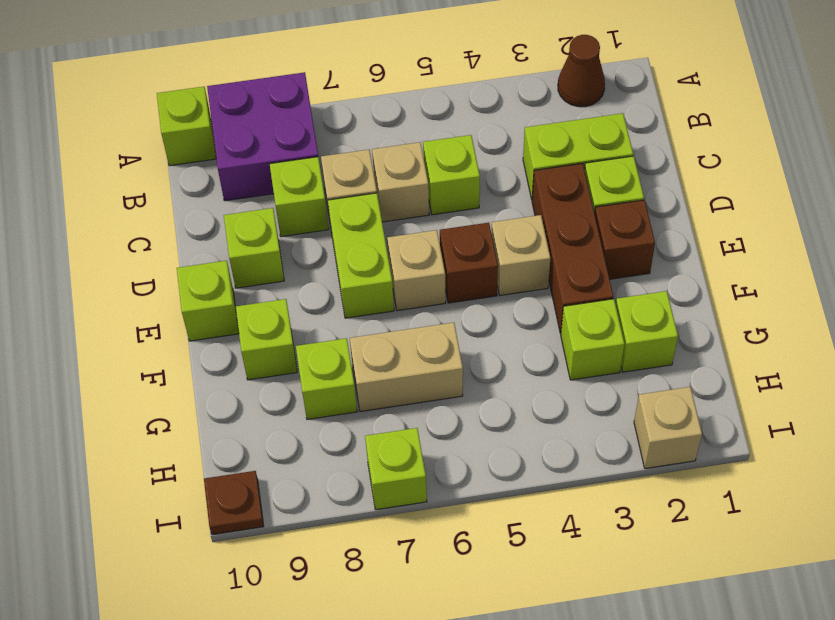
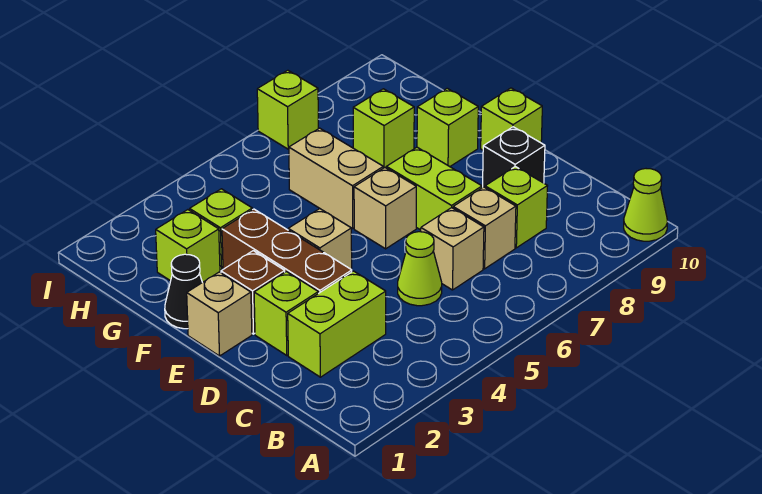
brown 1x1 cone [558,35,605,107] -> none
purple 2x2 brick [207,72,318,201] -> none
lime 1x1 brick [157,87,216,166] -> lime 1x1 cone [624,169,667,241]
lime 1x1 brick [423,135,480,215] -> lime 1x1 cone [398,232,442,306]
lime 1x1 brick [224,208,284,288] -> black 1x1 brick [483,127,545,187]
brown 1x1 brick [440,223,498,303] -> none
none -> black 1x1 cone [165,254,202,329]
tan 1x2 brick [350,323,463,412] -> tan 1x2 brick turned to [289,128,383,228]
tan 1x1 brick [634,387,702,469] -> tan 1x1 brick moved to [187,272,252,356]
brown 1x1 plate [204,471,264,535] -> none

